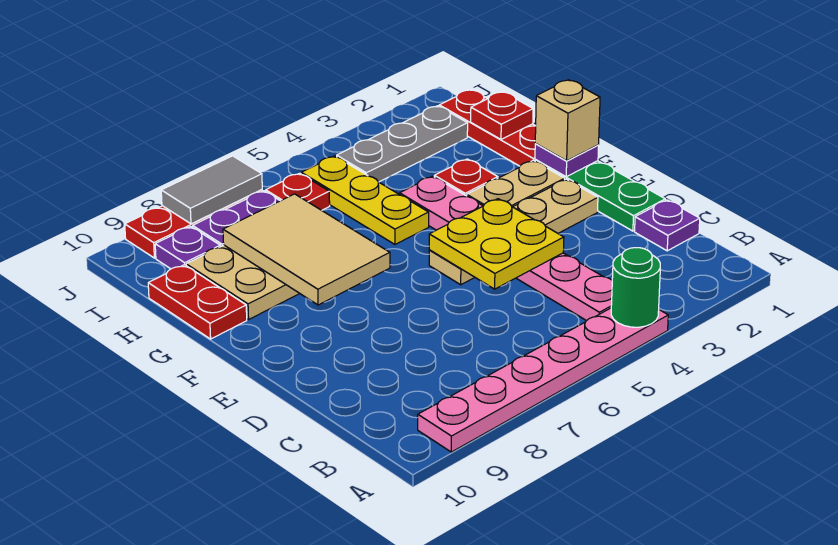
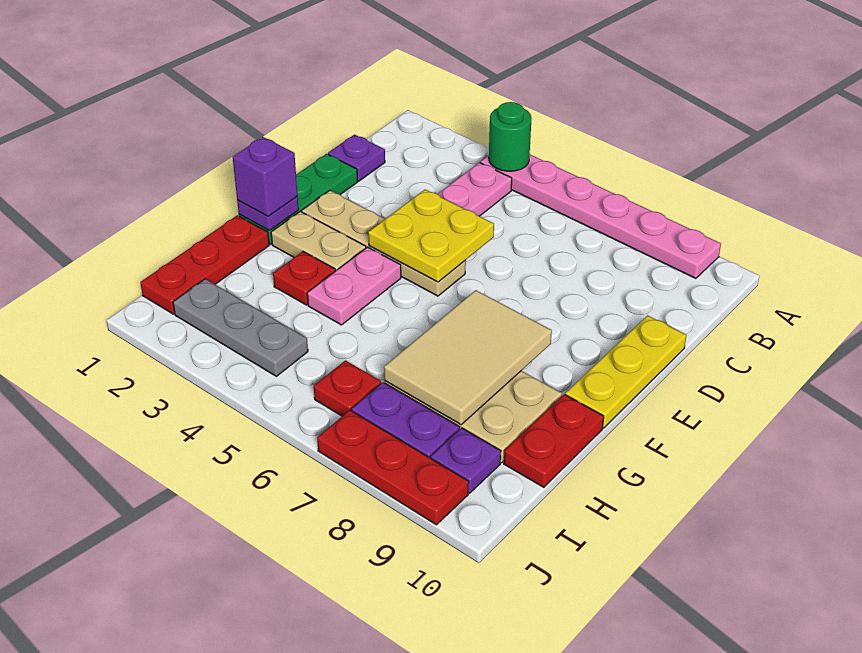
tan 1x1 brick [535,80,600,161] -> purple 1x1 brick [233,137,298,216]
yellow 1x3 plate [301,156,429,244] -> yellow 1x3 plate moved to [565,315,686,428]
red 1x1 plate [471,92,533,139] -> none
grey 1x2 tile [161,156,262,224] -> none

